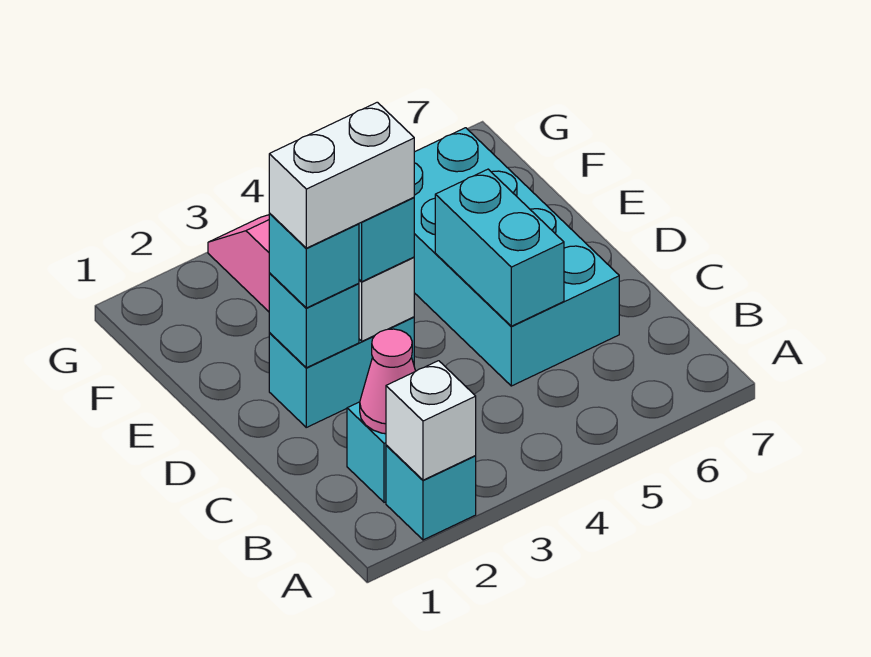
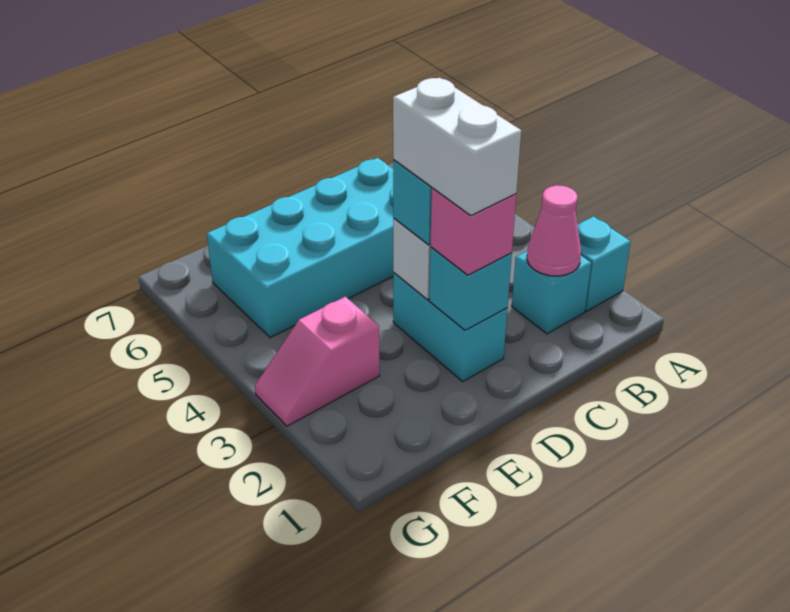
white 1x1 brick [386,361,476,480] -> none
cyan 1x2 brick [435,169,564,326] -> none
cyan 1x1 brick [269,214,359,308] -> pink 1x1 brick [430,188,516,275]

